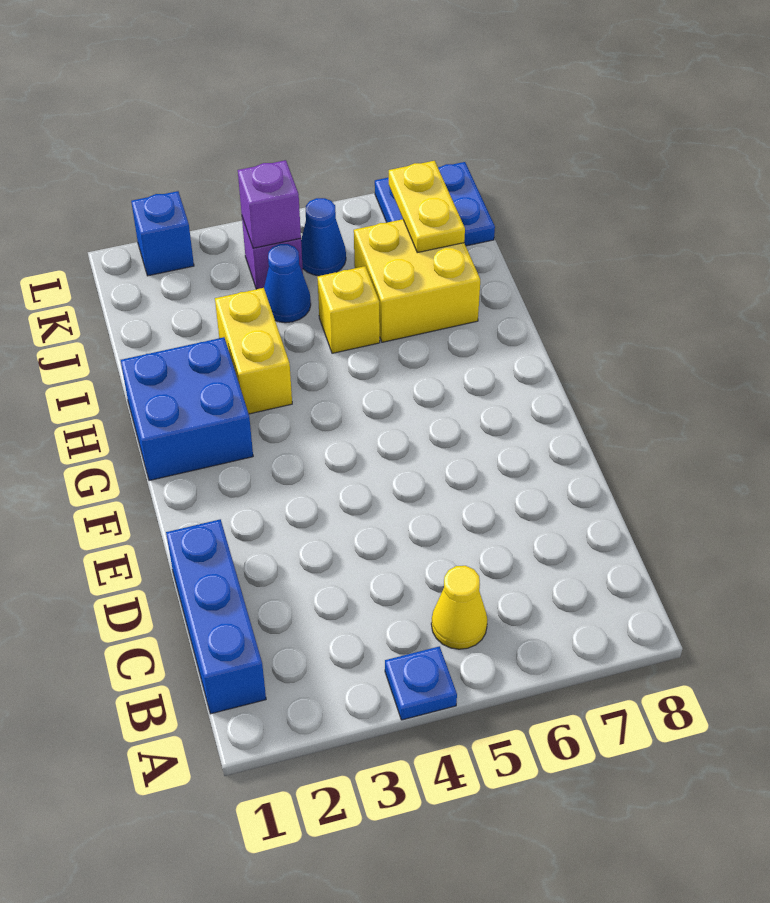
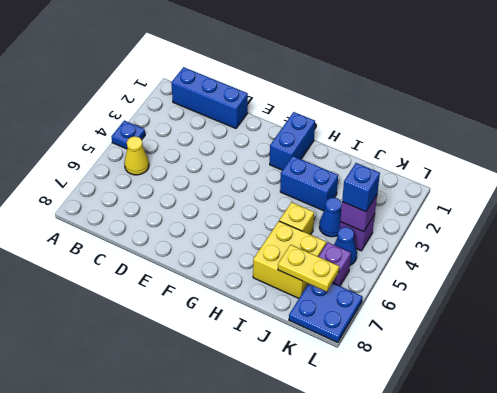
blue 2x2 brick [121,337,253,481] -> blue 1x2 brick [270,112,315,170]
yellow 1x2 brick [215,288,292,414] -> blue 1x2 brick [280,156,338,211]
none -> purple 1x1 brick [318,242,351,286]
blue 1x1 brick [131,191,194,276] -> blue 1x1 brick moved to [342,163,380,212]

